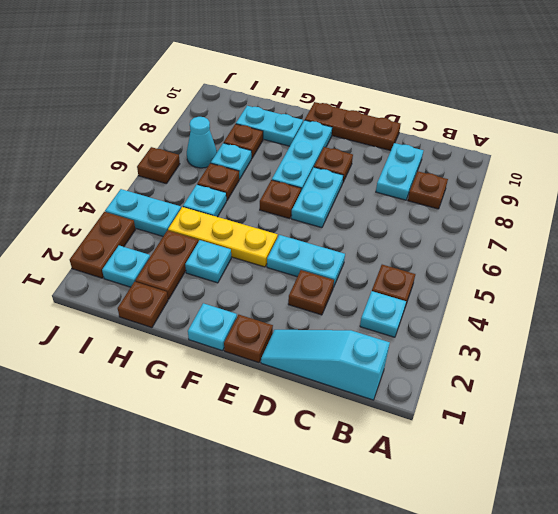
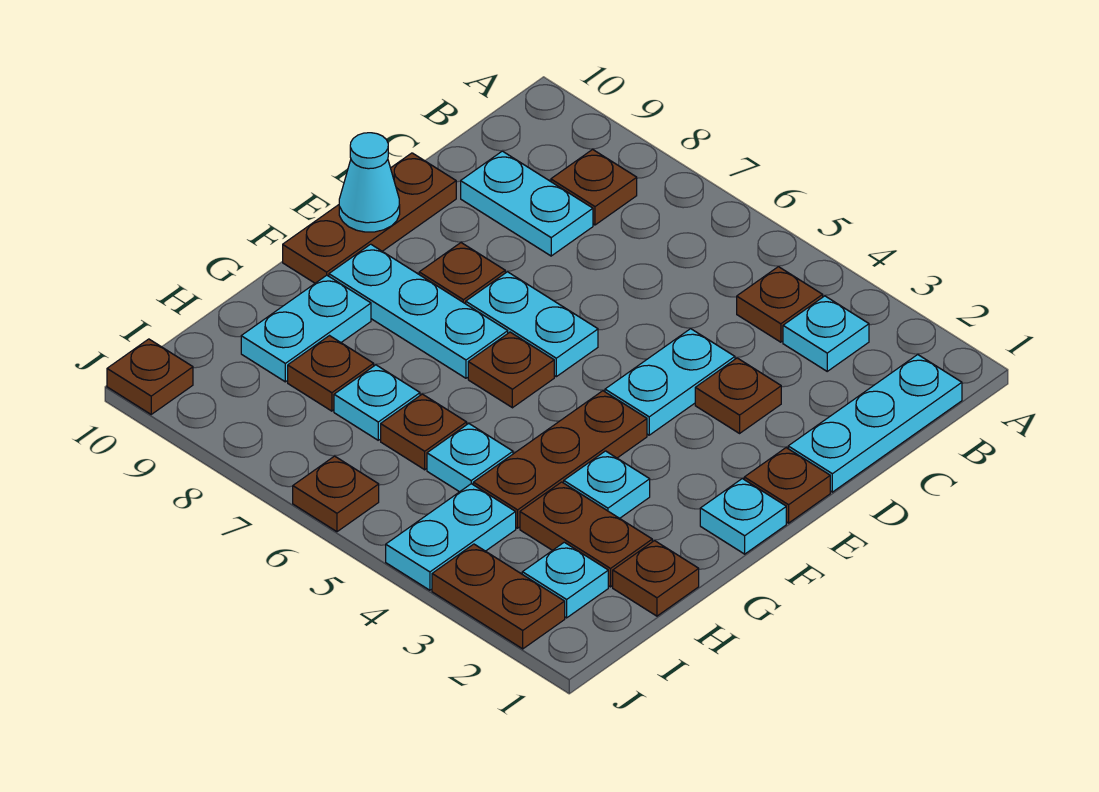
cyan 1x3 slope [261,330,390,400] -> cyan 1x3 plate [788,355,962,492]
yellow 1x3 plate [168,207,277,267] -> brown 1x3 plate [473,391,647,528]
cyan 1x1 cone [187,117,217,168] -> cyan 1x1 cone moved to [339,133,400,232]
none -> brown 1x1 plate [107,339,193,414]

